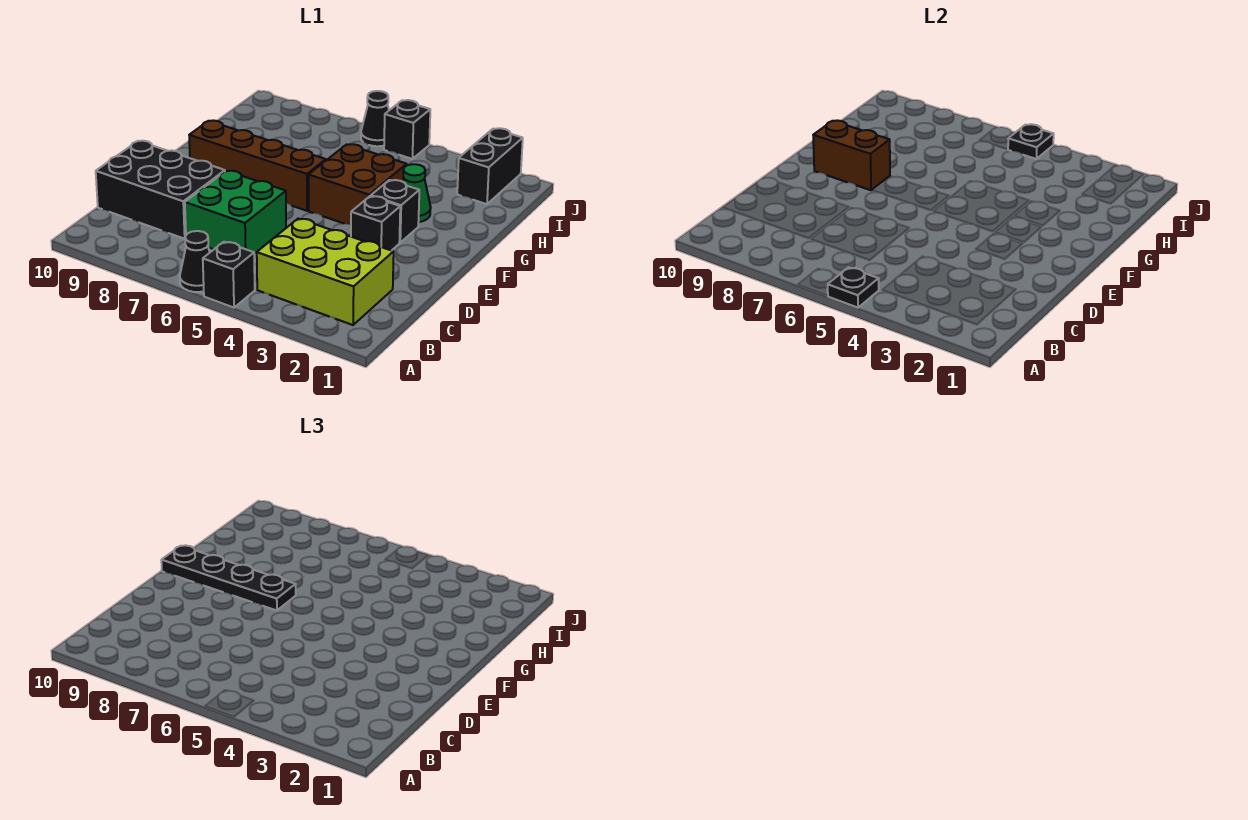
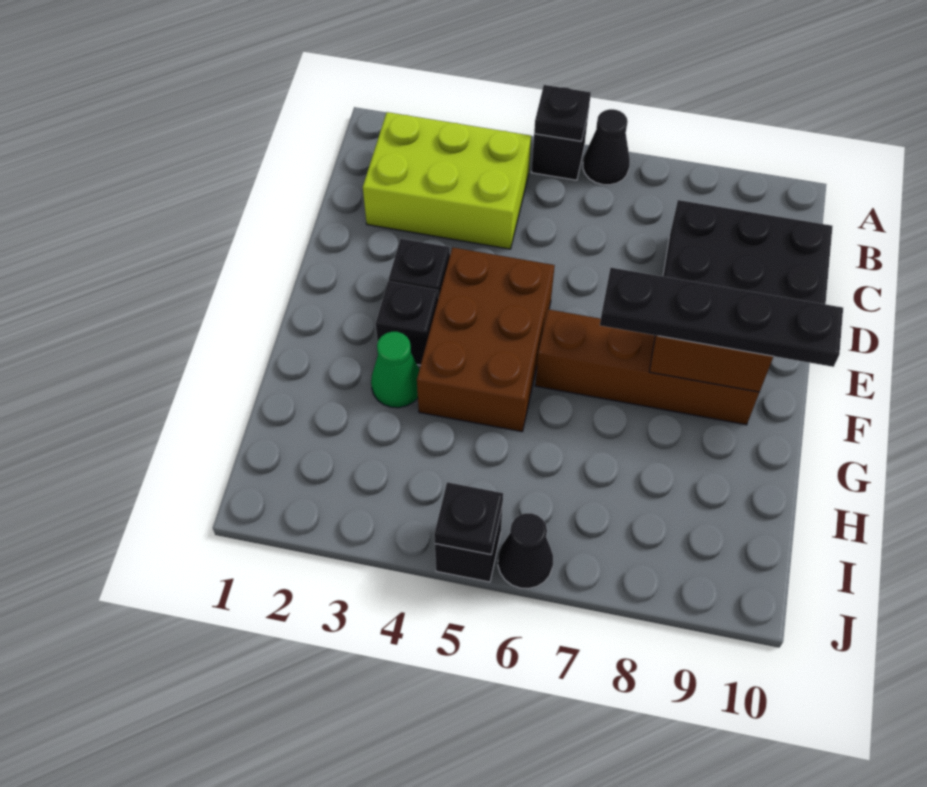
green 2x2 brick [185,171,286,254] -> none
brown 2x2 brick [309,144,407,225] -> brown 2x3 brick [417,247,555,432]
black 1x2 brick [457,128,523,204] -> none

